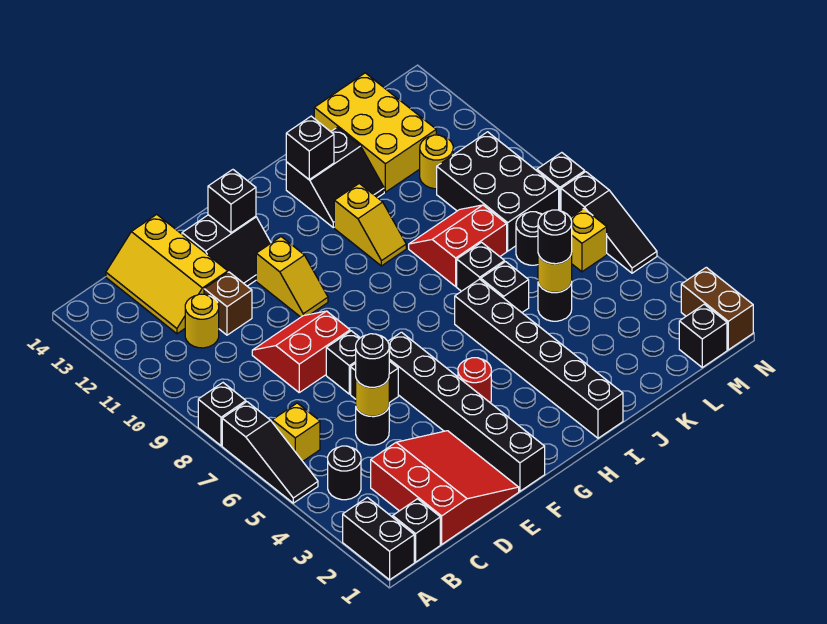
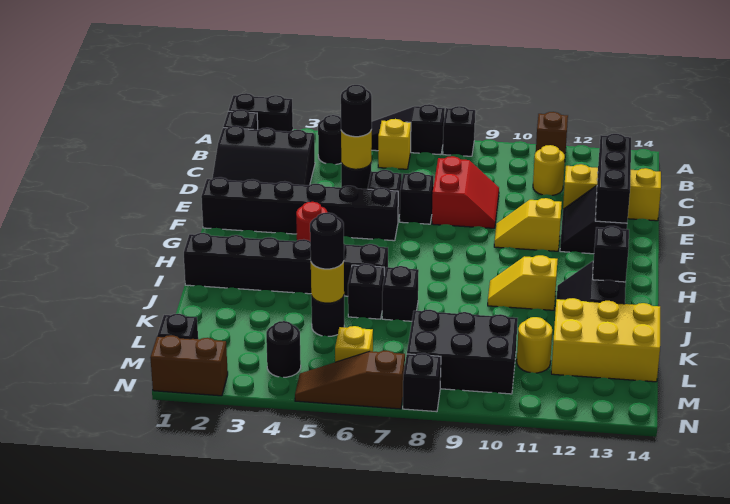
red 3x3 slope [371,431,519,544] -> black 3x3 slope [212,126,315,185]
brown 1x1 brick [204,272,252,335] -> brown 1x1 brick moved to [536,112,568,155]
black 1x1 brick [208,170,256,233] -> black 1x3 brick [595,134,631,223]
red 2x2 slope [409,205,507,286] -> none
black 1x1 round brick [516,212,542,265] -> black 1x1 round brick moved to [266,321,301,377]
black 1x3 slope [561,172,657,273] -> brown 1x3 slope [295,351,405,409]

